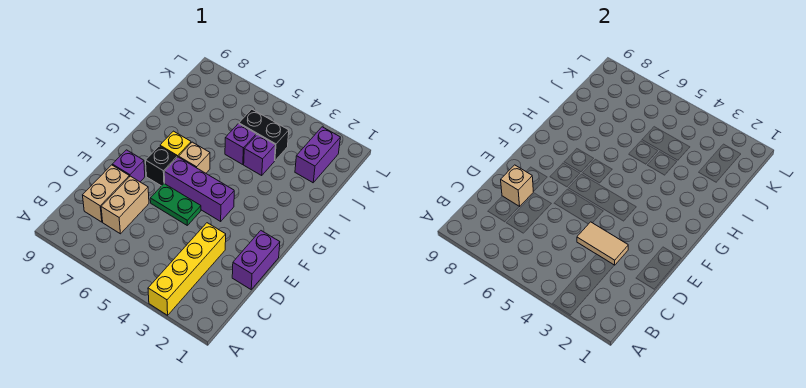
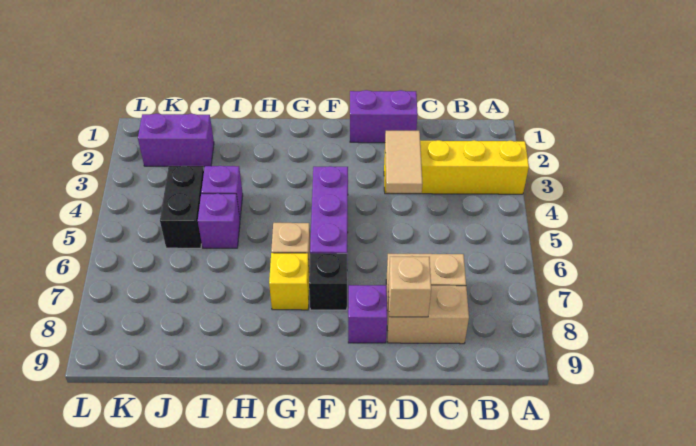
green 1x2 plate [150,184,201,225] -> none

